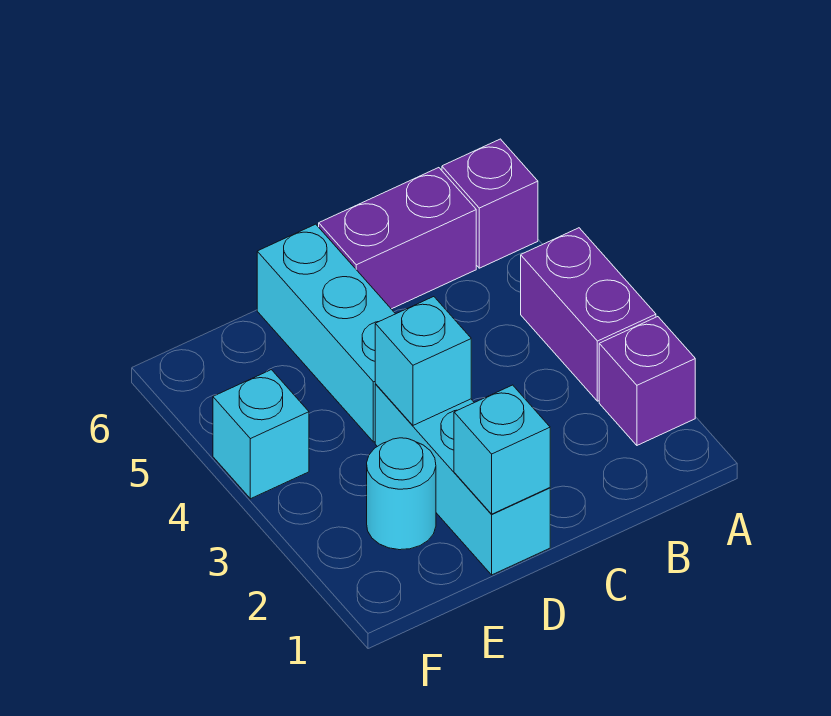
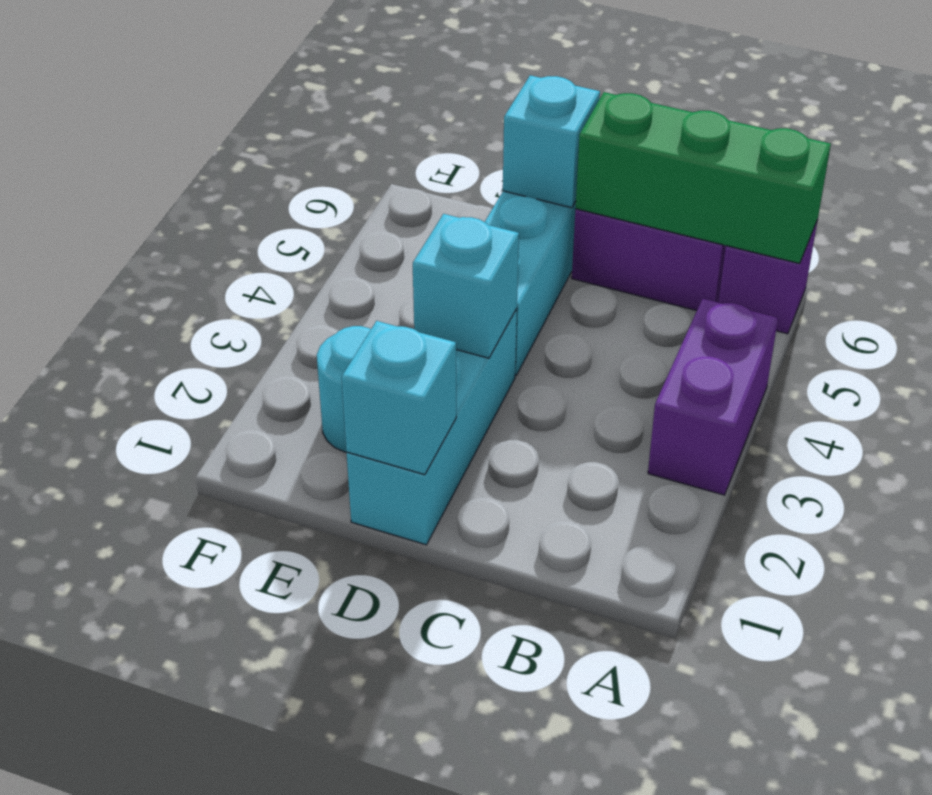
purple 1x1 brick [599,317,695,445] -> none
none -> green 1x3 brick [576,92,831,263]
cyan 1x1 brick [213,370,309,499] -> cyan 1x1 brick moved to [503,75,600,208]

